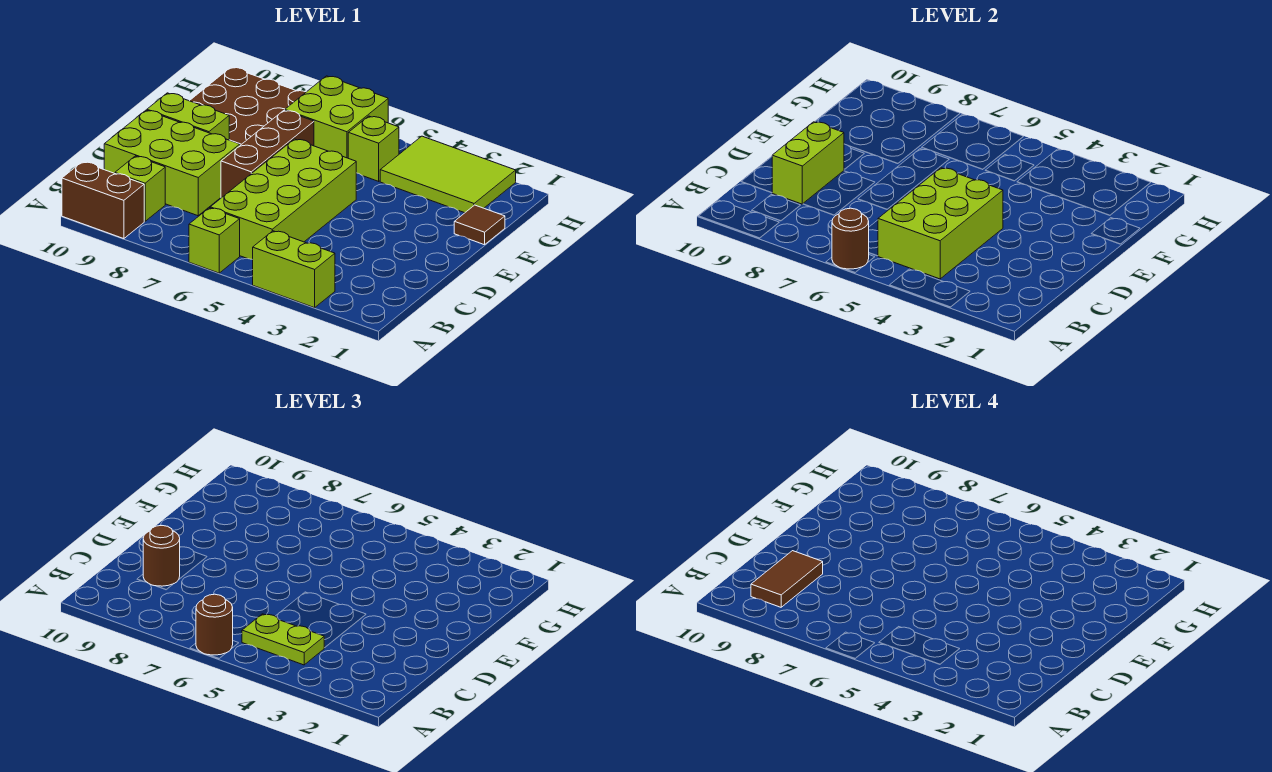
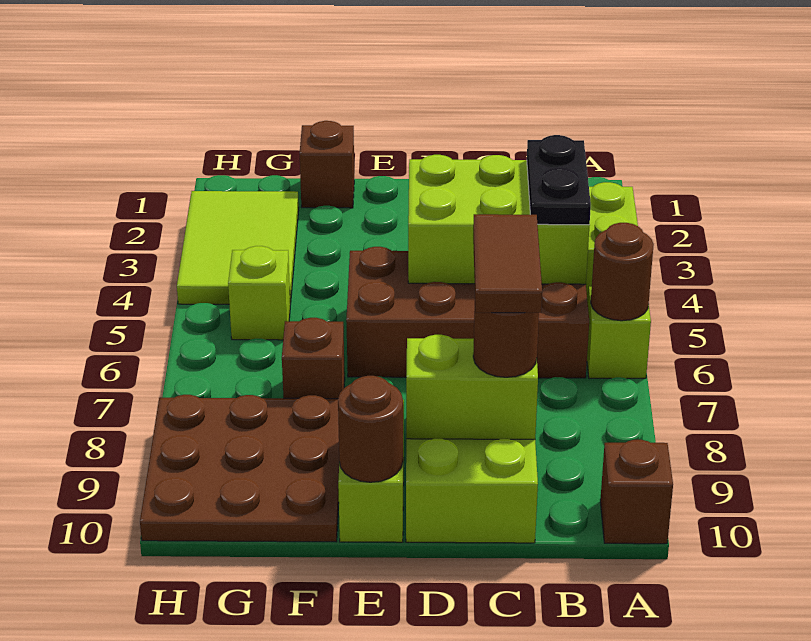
brown 1x1 round brick [196,594,233,655] -> brown 1x1 round brick moved to [338,376,403,482]
brown 1x2 brick [62,162,144,239] -> brown 1x1 brick [600,440,673,544]
lime 1x2 plate [242,614,324,665] -> black 1x2 plate [527,135,591,225]
lime 2x4 brick [210,139,356,260] -> brown 2x4 brick [346,247,589,378]
lime 1x1 brick [115,156,165,221] -> none
brown 1x2 tile [751,551,823,607] -> brown 1x2 tile turned to [473,214,542,313]
brown 1x3 brick [221,110,314,198] -> brown 1x1 brick [282,318,345,399]
brown 1x1 tile [454,205,505,245] -> brown 1x1 brick [300,121,354,208]
lime 2x2 brick [285,76,388,158] -> none

